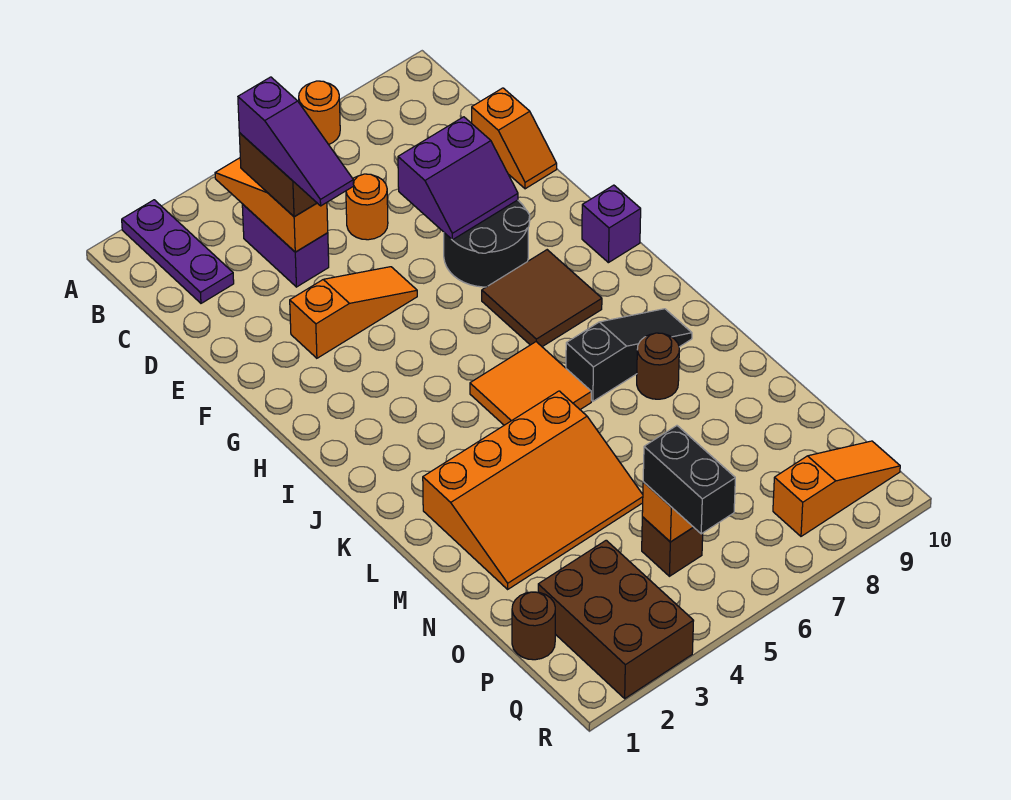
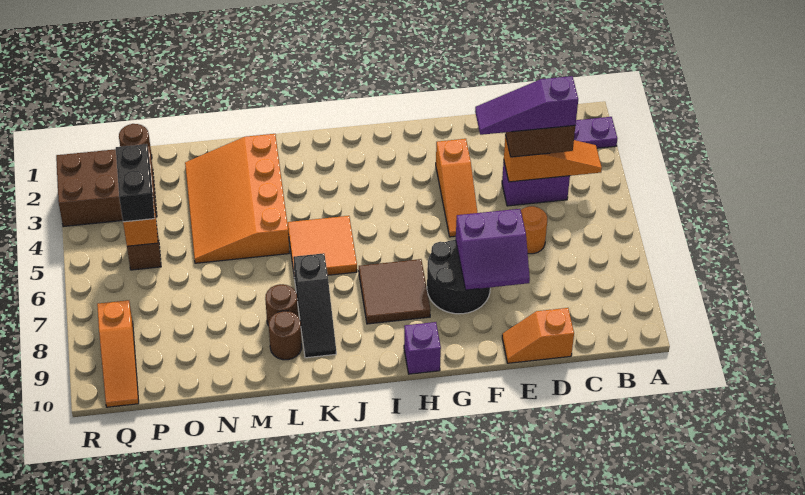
orange 1x1 round brick [299,81,340,144] -> none
purple 2x2 slope [398,117,518,240] -> purple 2x2 slope turned to [456,209,530,290]
none -> brown 1x1 round brick [269,311,302,360]
black 1x2 brick [643,426,735,534] -> black 1x2 brick turned to [116,144,155,222]

